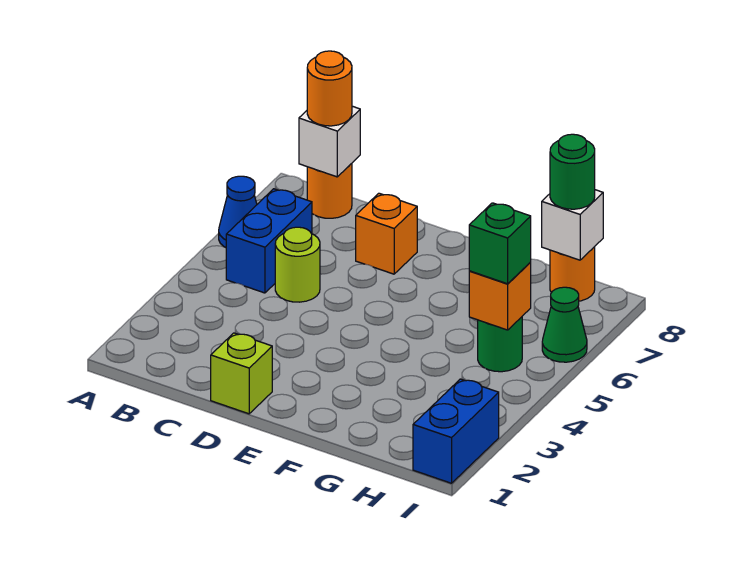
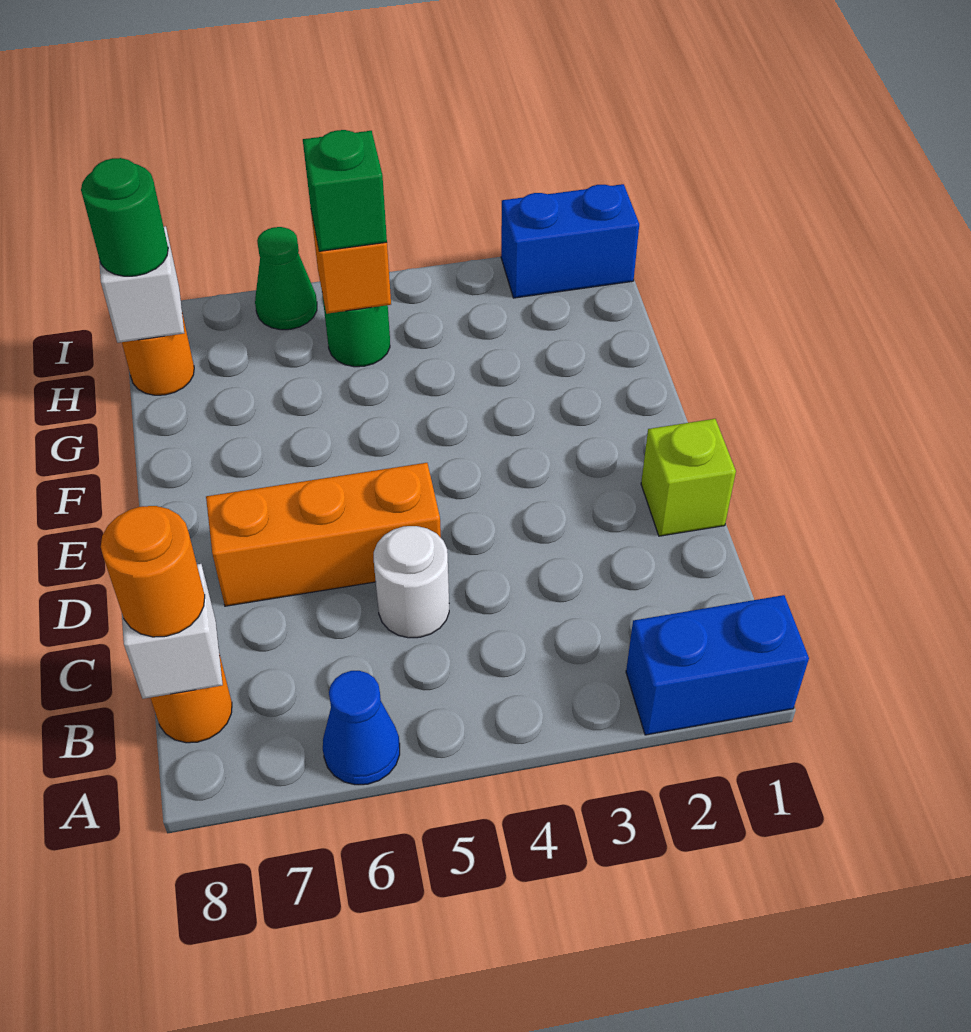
blue 1x2 brick [226,189,312,293] -> blue 1x2 brick moved to [626,595,809,735]
lime 1x1 round brick [275,227,320,302] -> white 1x1 round brick [374,526,449,638]
orange 1x1 brick [356,193,417,274] -> orange 1x3 brick [206,463,441,606]

